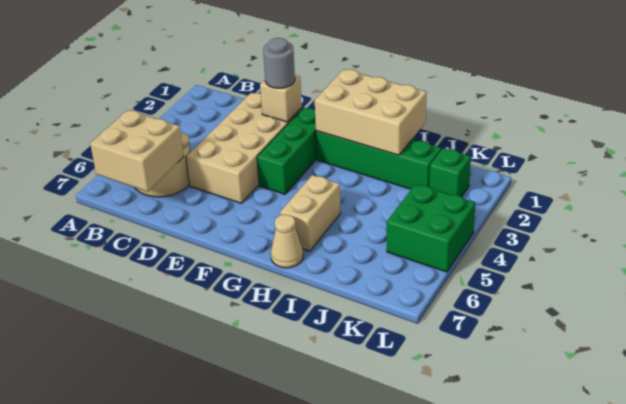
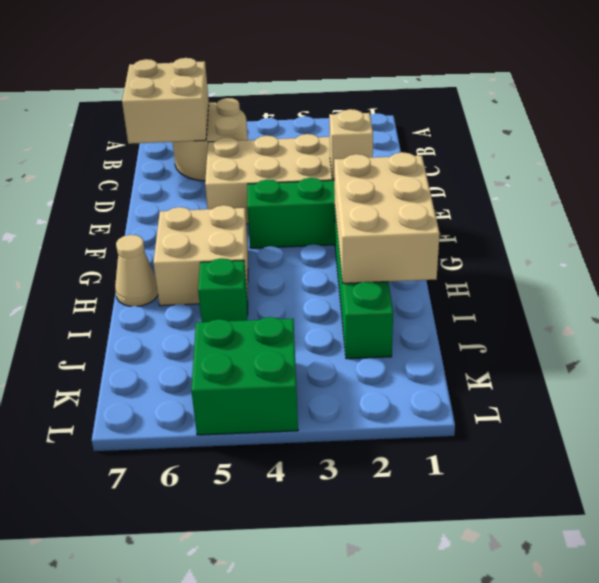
grey 1x1 round brick [263,38,295,88] -> none
tan 1x2 brick [280,175,341,251] -> tan 2x2 brick [153,205,248,306]
green 1x1 brick [429,148,471,197] -> green 1x1 brick moved to [198,258,248,322]

